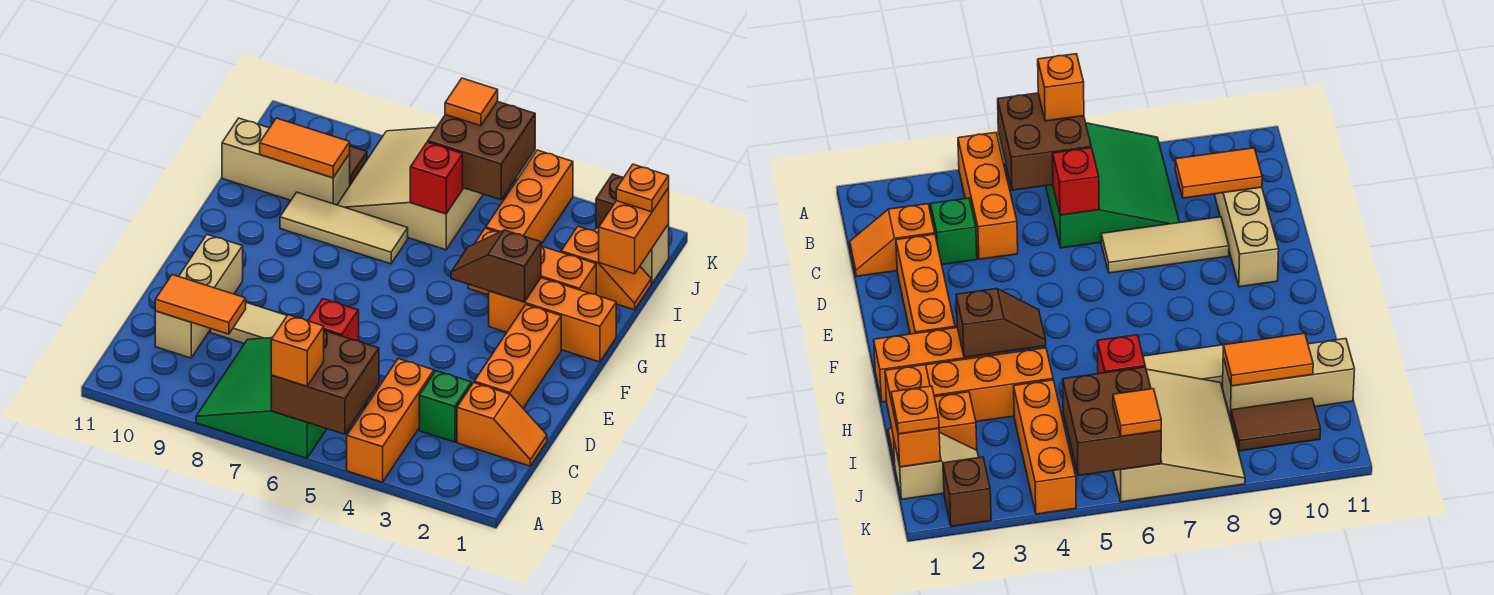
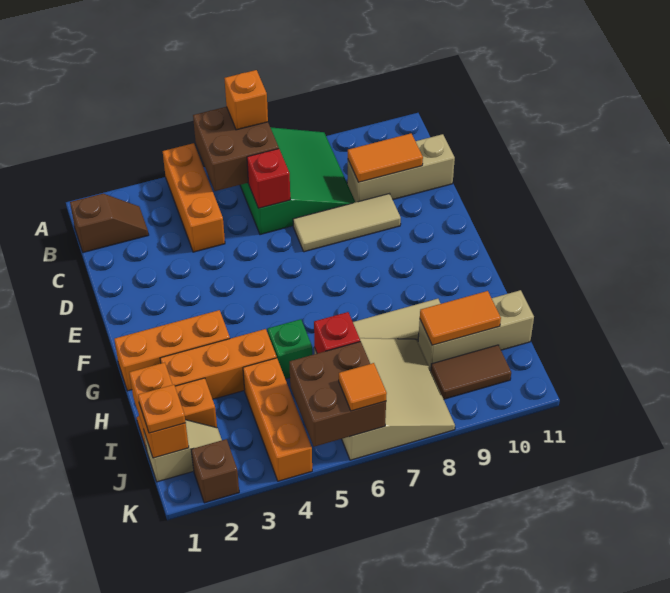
orange 1x2 slope [457,383,547,466] -> none
green 1x1 brick [419,371,472,442] -> green 1x1 brick moved to [268,319,312,379]
tan 1x3 brick [155,235,243,358] -> tan 1x3 brick turned to [347,134,455,202]
orange 1x3 brick [474,305,561,408] -> none
brown 1x2 slope [451,230,541,302] -> brown 1x2 slope moved to [70,194,149,253]

